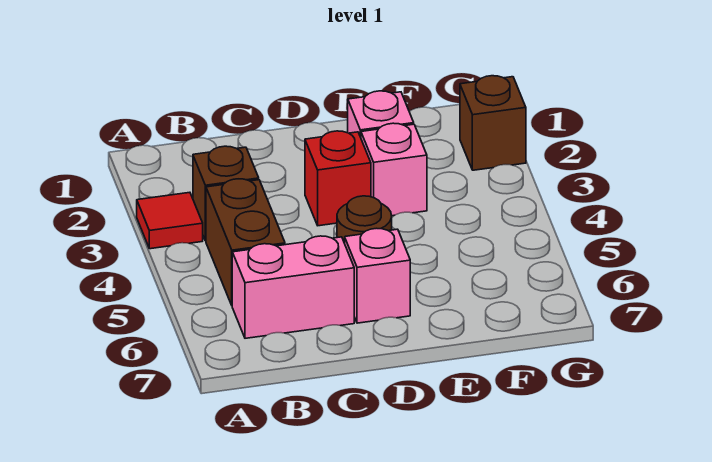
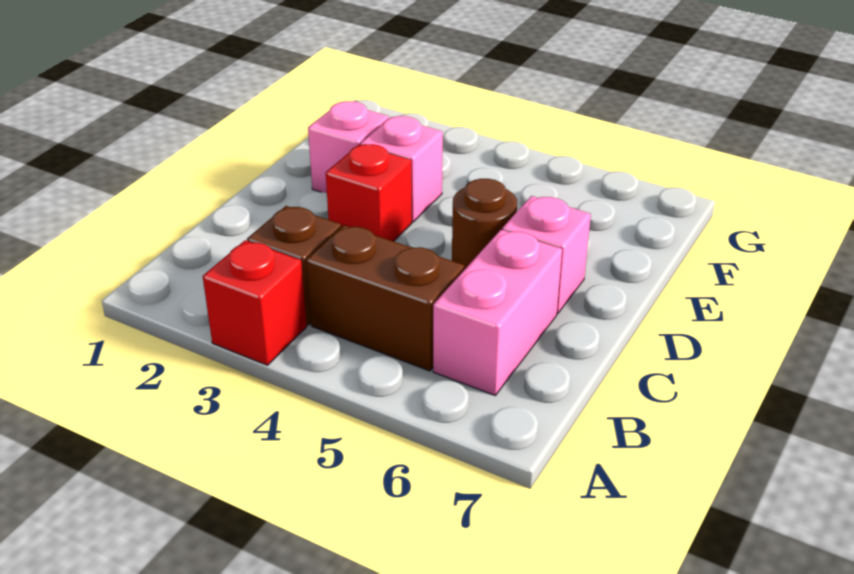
red 1x1 tile [137,192,203,249] -> red 1x1 brick [203,240,307,365]
brown 1x1 brick [460,76,526,170] -> none

